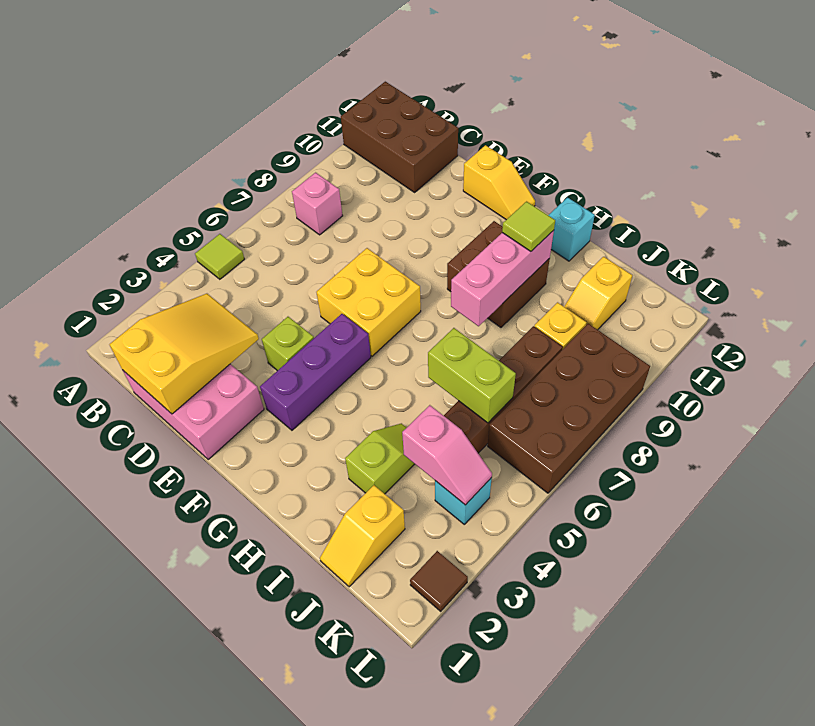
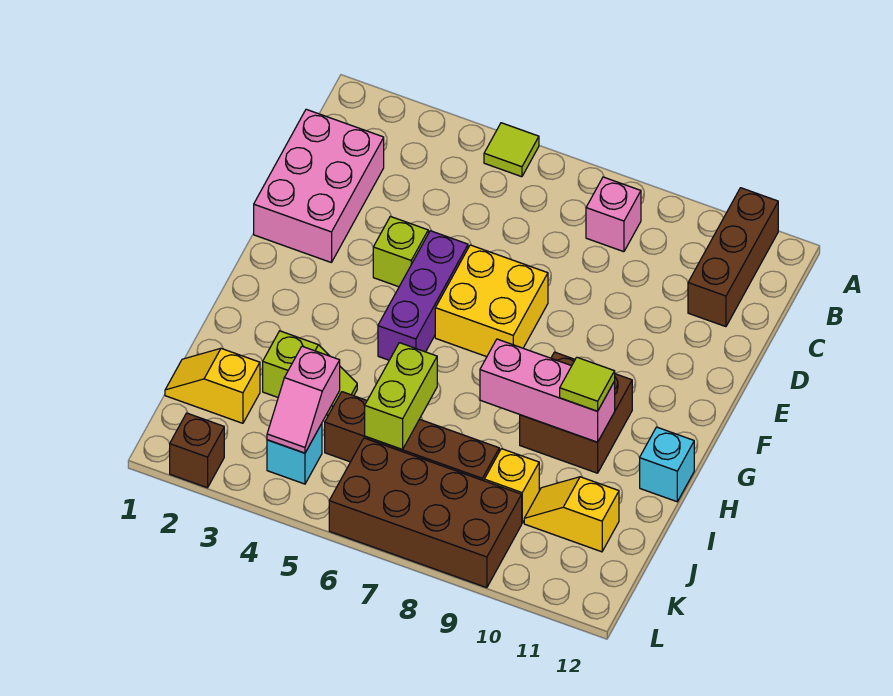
brown 2x3 brick [341,82,458,192] -> brown 1x3 brick [688,188,778,327]
yellow 2x3 slope [109,294,259,414] -> none
yellow 1x2 slope [463,145,535,220] -> none
purple 1x3 brick [260,314,371,430] -> purple 1x3 brick turned to [378,231,468,360]
brown 1x1 tile [410,551,468,611] -> brown 1x1 brick [170,413,224,488]

